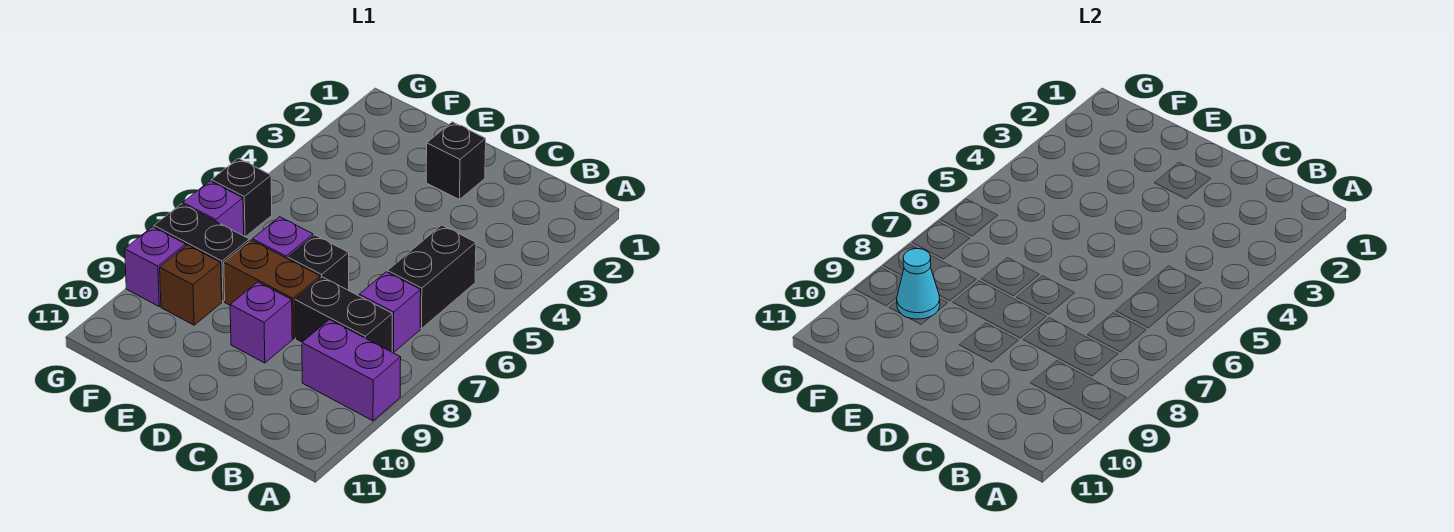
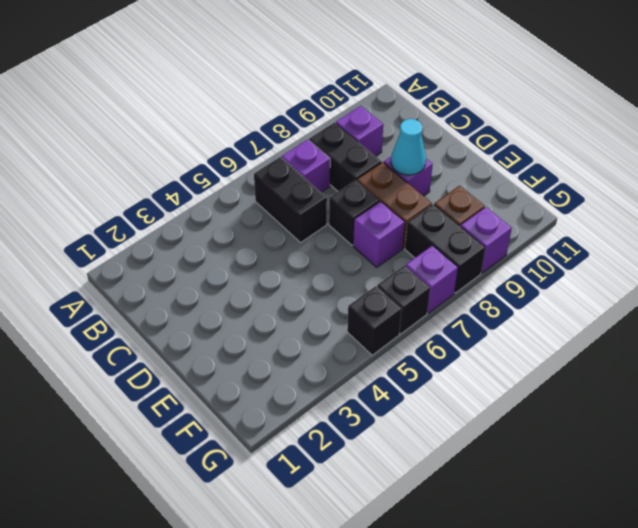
purple 1x2 brick [302,320,401,421] -> purple 1x1 brick [336,106,383,156]
black 1x2 brick [388,225,476,329] -> black 1x2 brick turned to [254,157,327,242]
black 1x1 brick [426,122,486,200] -> black 1x1 brick moved to [347,286,402,355]
cyan 1x1 cone [897,249,940,319] -> cyan 1x1 cone moved to [391,119,426,175]

